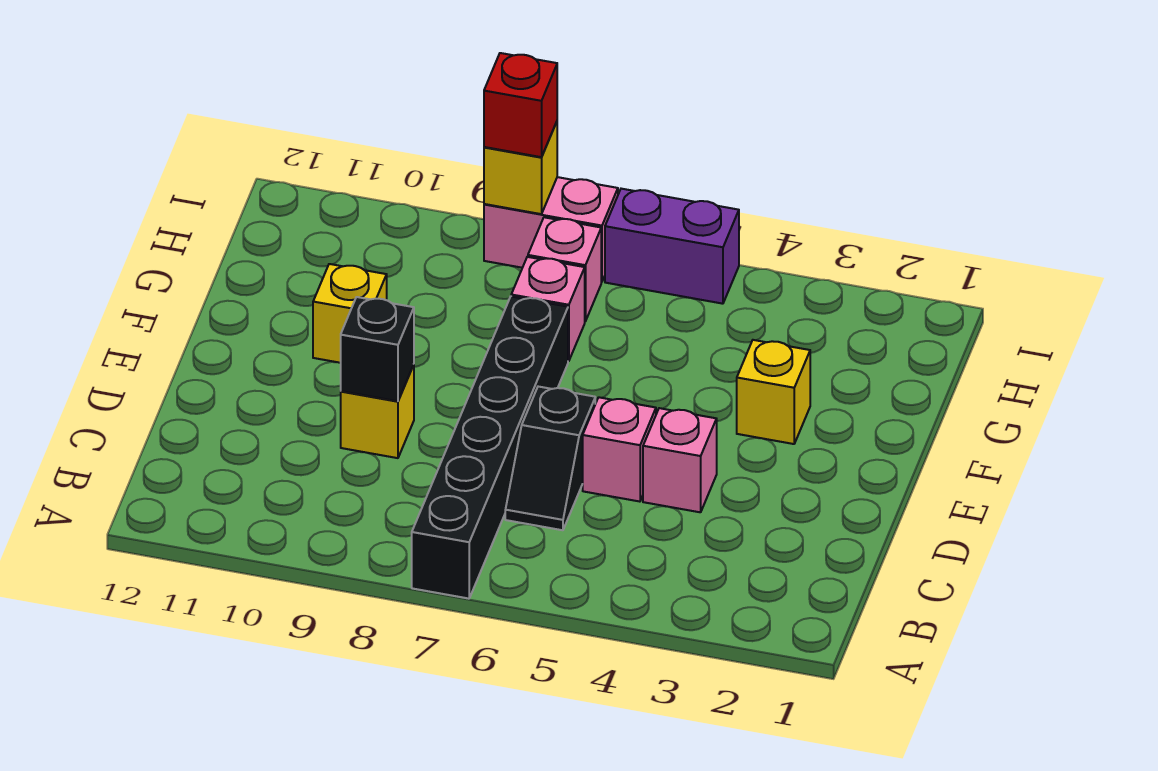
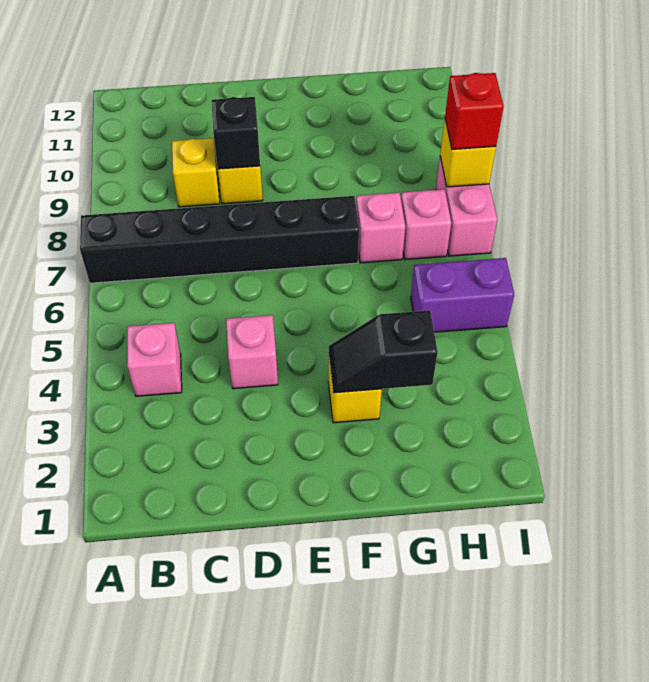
black 1x2 slope [505,387,595,530] -> black 1x2 slope moved to [329,310,438,393]
pink 1x1 brick [583,397,656,502] -> pink 1x1 brick moved to [127,323,182,396]
yellow 1x1 brick [313,264,387,363] -> yellow 1x1 brick moved to [172,138,220,207]
purple 1x2 brick [605,189,739,304] -> purple 1x2 brick turned to [411,258,514,332]

